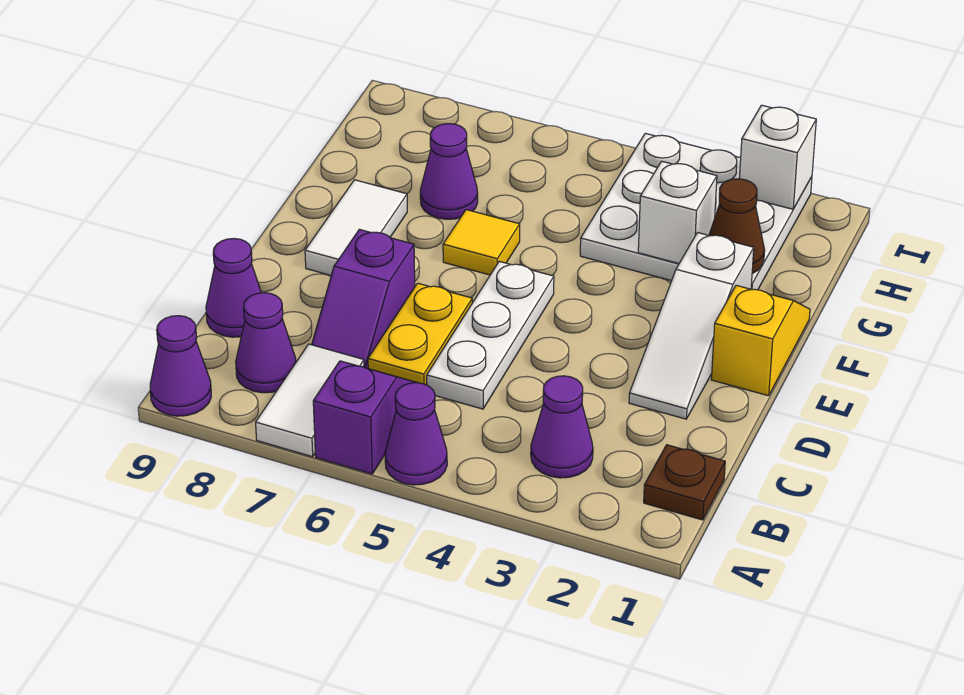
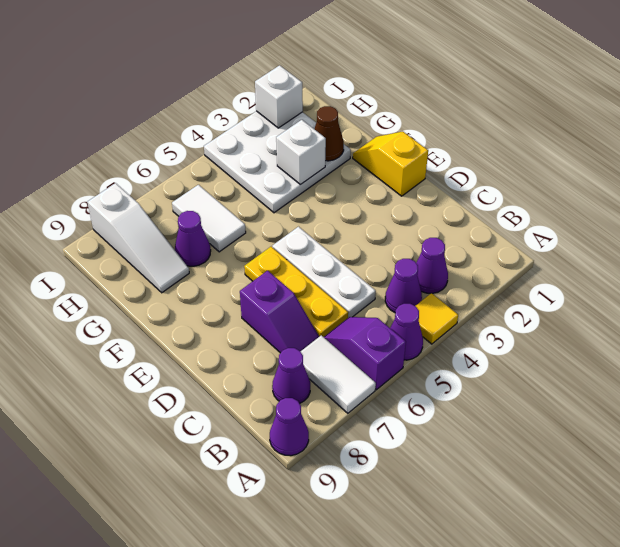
brown 1x1 plate [644,445,725,520] -> none
yellow 1x2 plate [368,283,472,385] -> yellow 1x3 plate [244,247,348,337]
purple 1x1 cone [206,239,261,337] -> purple 1x1 cone moved to [385,259,422,312]
white 1x3 slope [629,233,754,419] -> white 1x3 slope moved to [88,183,189,293]
white 1x2 tile [305,180,407,275] -> white 1x2 tile moved to [172,185,246,252]
yellow 1x1 tile [443,210,520,275] -> yellow 1x1 tile moved to [416,293,458,344]

